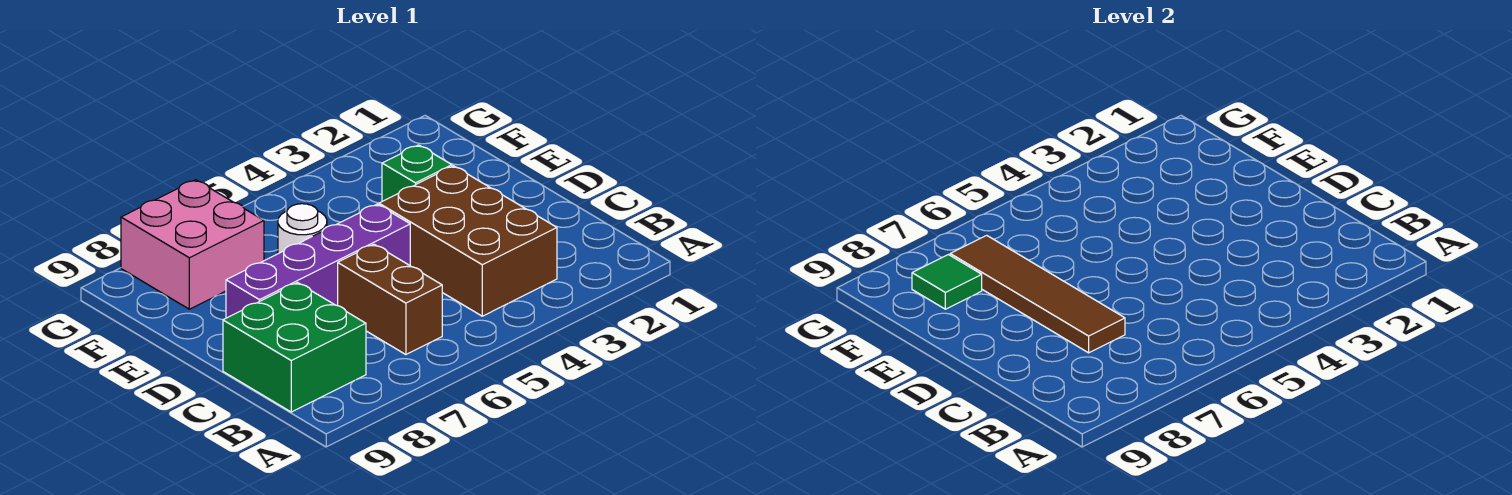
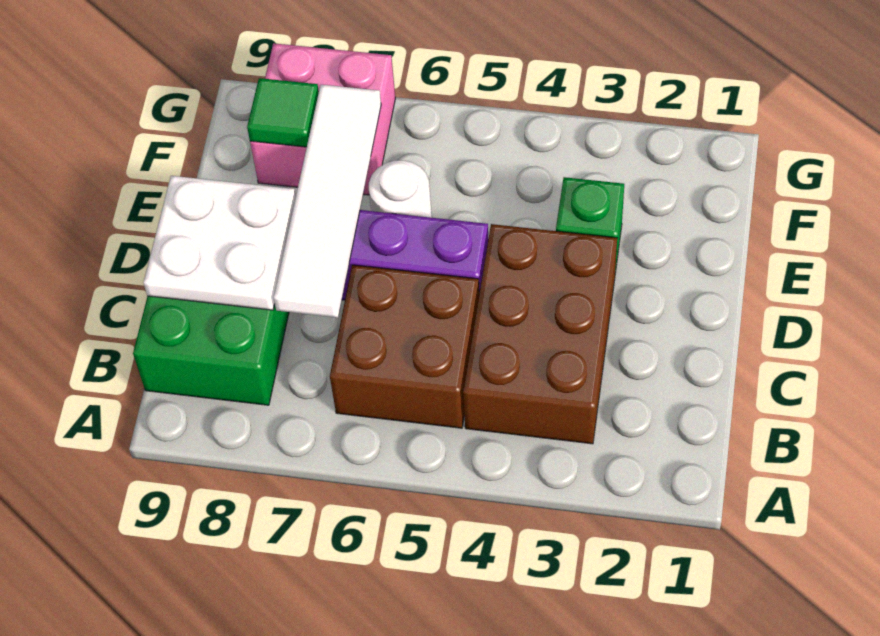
brown 1x2 brick [338,244,442,355] -> brown 2x2 brick [330,265,479,428]
brown 1x4 tile [950,235,1125,353] -> white 1x4 tile [274,85,381,318]
none -> white 2x2 plate [143,176,296,310]

